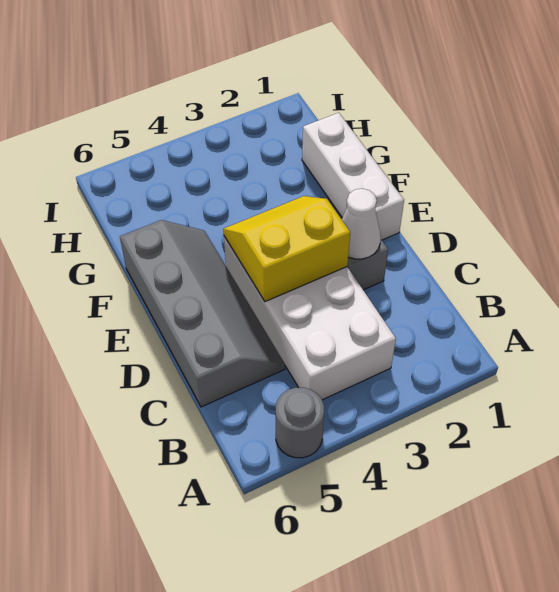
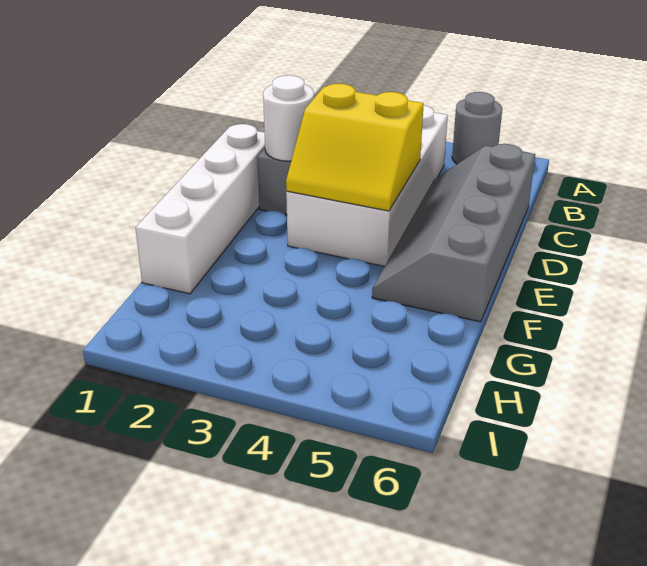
white 1x1 cone [342,189,381,259] -> white 1x1 round brick [263,75,314,161]
white 1x3 brick [302,113,404,240] -> white 1x4 brick [135,124,265,294]

